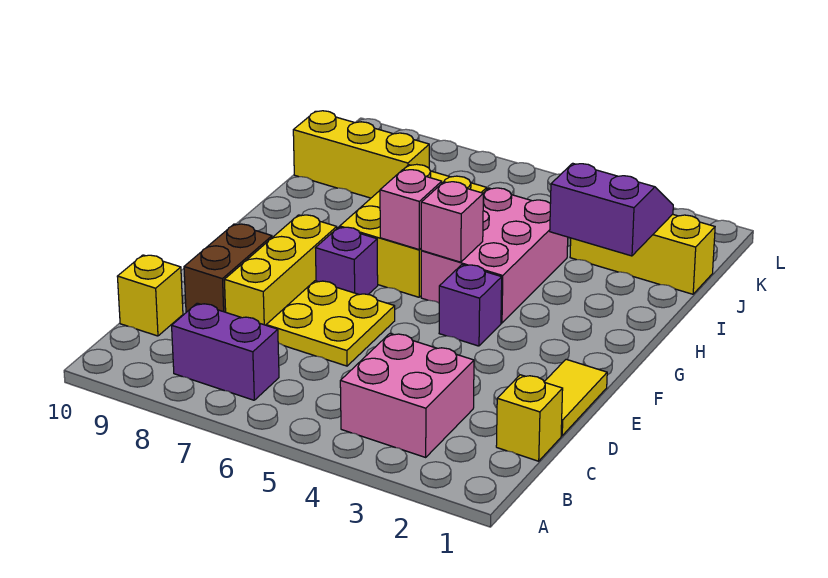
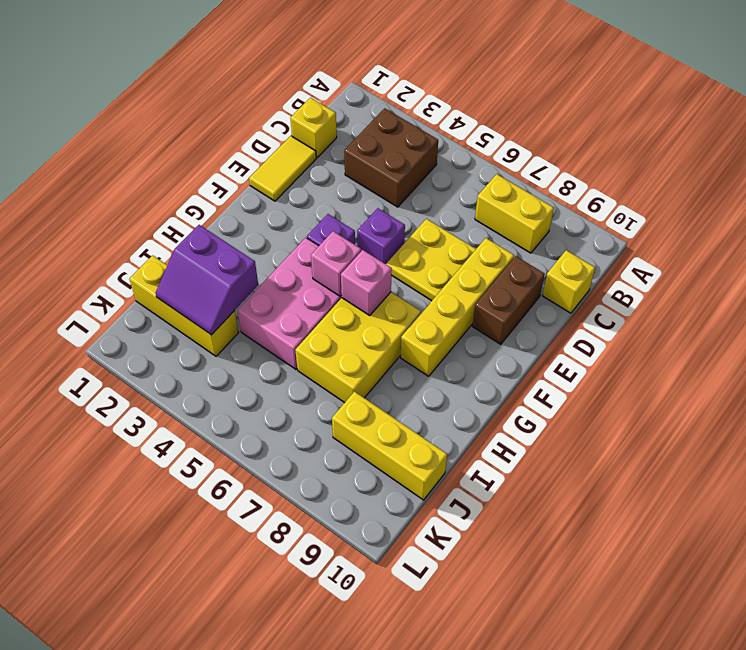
pink 2x2 brick [340,333,474,457] -> brown 2x2 brick [344,108,438,207]
purple 1x2 brick [172,303,279,400] -> yellow 1x2 brick [475,174,554,253]
yellow 1x3 brick [224,215,337,325] -> yellow 1x4 brick [401,238,514,376]
purple 1x1 brick [316,227,378,295] -> purple 1x1 brick moved to [357,208,405,264]

